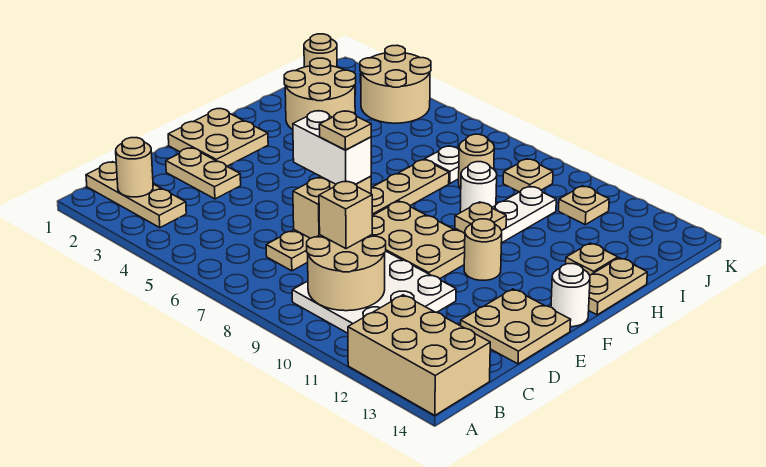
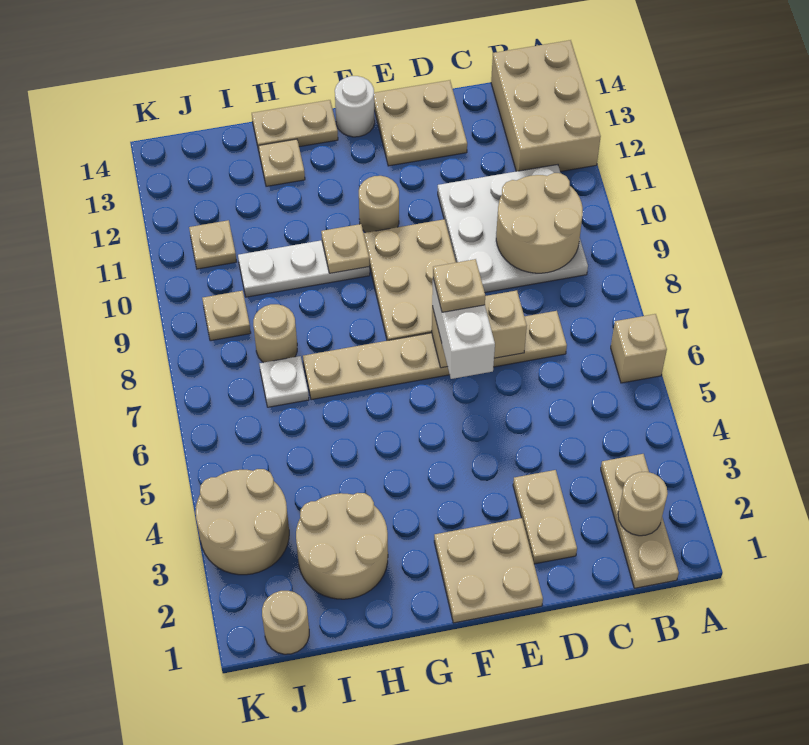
tan 1x1 brick [319,181,372,249] -> tan 1x1 brick moved to [611,314,667,383]
white 1x1 round brick [460,162,497,212] -> none

